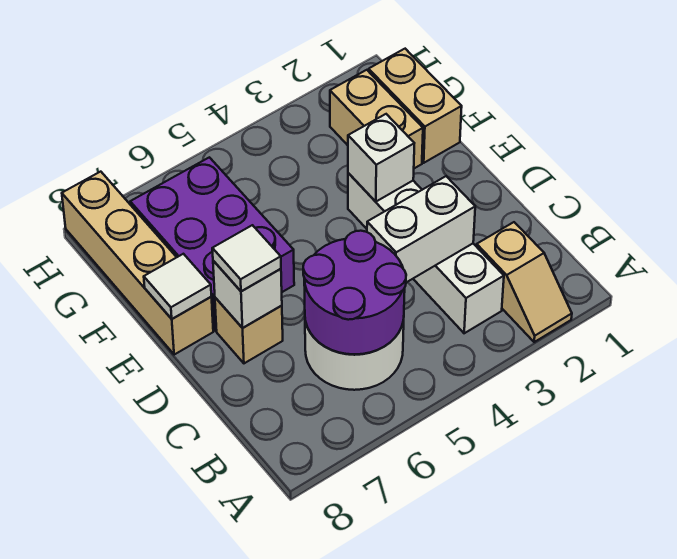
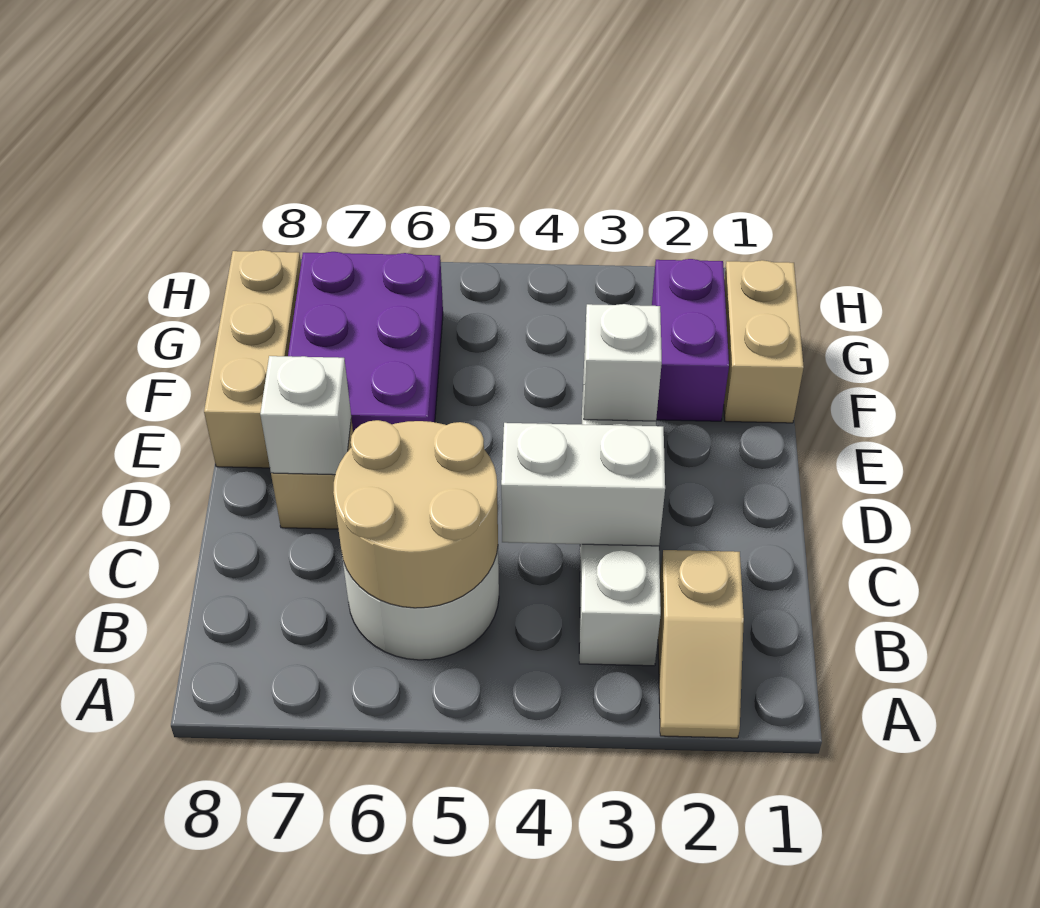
purple 2x2 round brick [303,231,406,354] -> tan 2x2 round brick [333,420,498,608]
white 1x1 tile [212,225,281,291] -> none
tan 1x4 brick [62,172,213,355] -> tan 1x3 brick [204,250,301,468]
white 1x1 tile [144,254,211,319] -> none
tan 1x2 brick [330,70,423,168] -> purple 1x2 brick [652,259,729,421]

